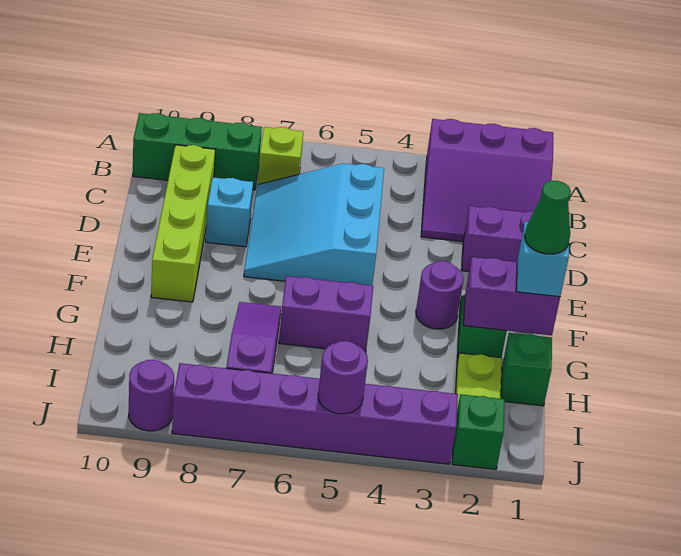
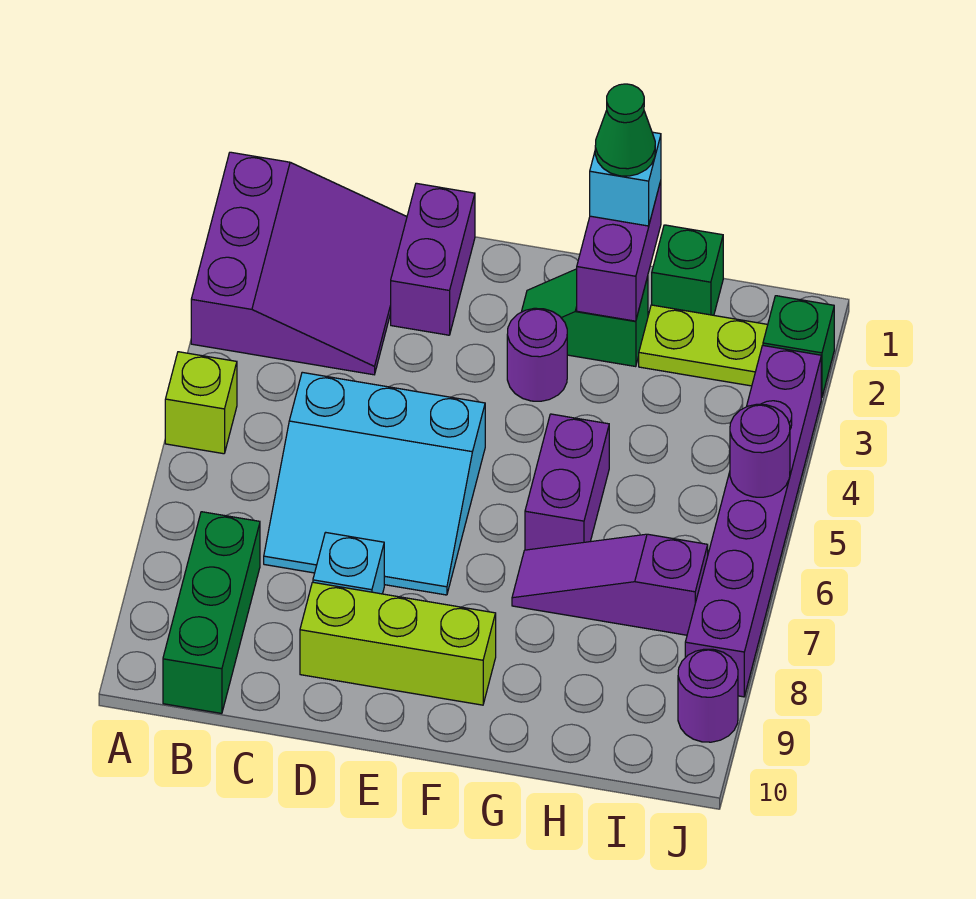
lime 1x1 brick [258,127,303,184] -> lime 1x1 brick moved to [165,352,237,454]
lime 1x4 brick [151,145,215,302] -> lime 1x3 brick [300,582,496,705]

